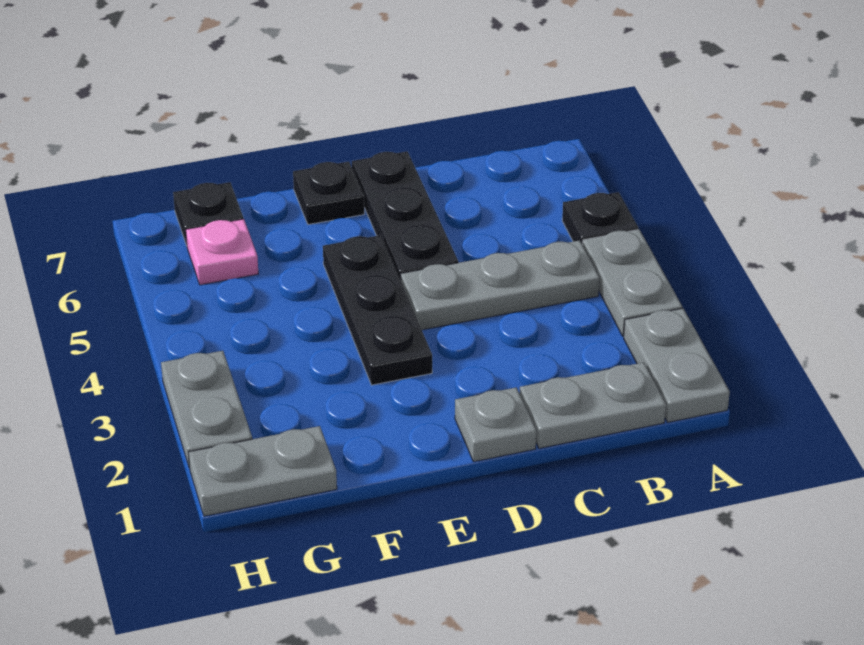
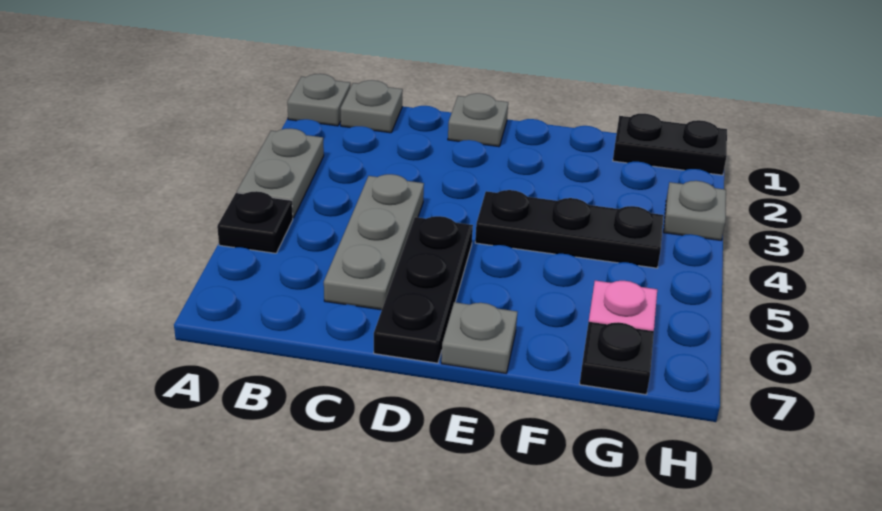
grey 1x2 plate [624,308,730,422] -> grey 1x1 plate [287,74,350,126]
grey 1x2 plate [520,362,666,448] -> grey 1x1 plate [341,80,403,133]
grey 1x3 plate [401,240,599,330] -> grey 1x3 plate turned to [324,174,424,310]
black 1x3 plate [323,235,432,385] -> black 1x3 plate turned to [475,190,664,268]
black 1x1 plate [293,162,364,225] -> grey 1x1 plate [441,302,517,373]
grey 1x2 plate [188,426,337,516] -> black 1x2 plate [613,114,727,175]
grey 1x2 plate [161,351,252,468] -> grey 1x1 plate [664,181,726,240]

